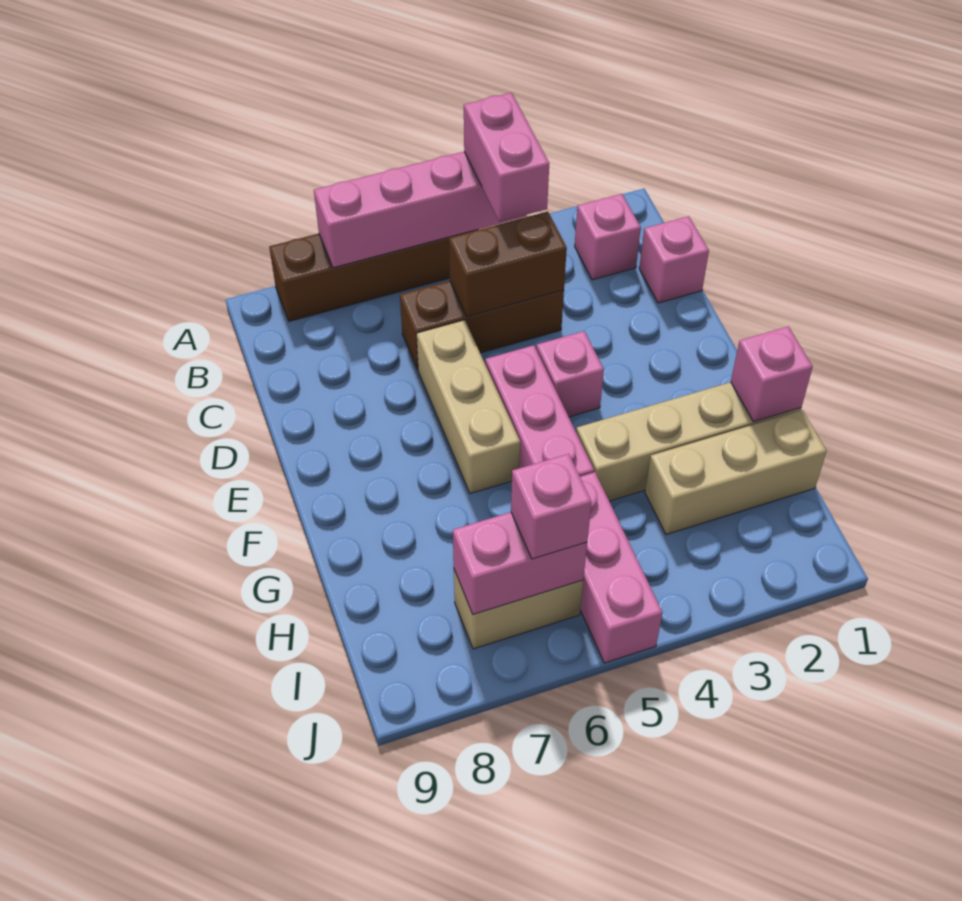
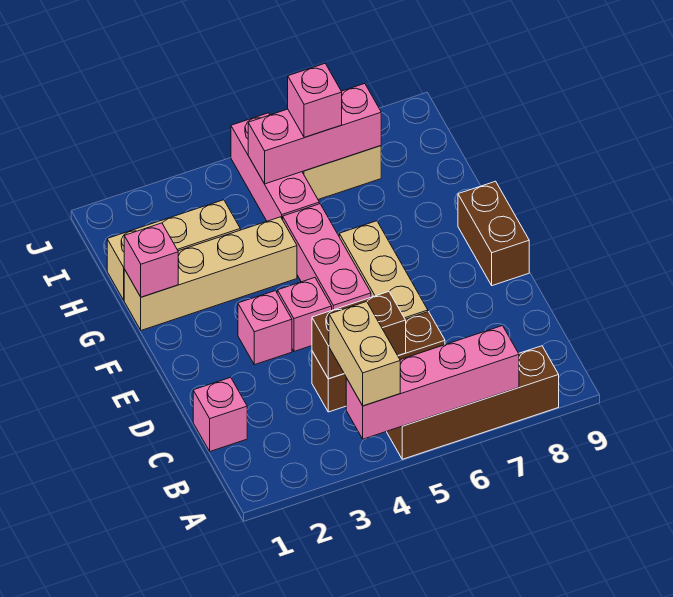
pink 1x2 brick [464,93,549,222] -> tan 1x2 brick [329,302,400,406]
pink 1x1 brick [575,194,641,280] -> pink 1x1 brick moved to [238,291,292,365]
none -> brown 1x2 brick [458,181,529,286]
pink 1x2 brick [453,512,587,614] -> pink 1x3 brick [248,84,381,184]

